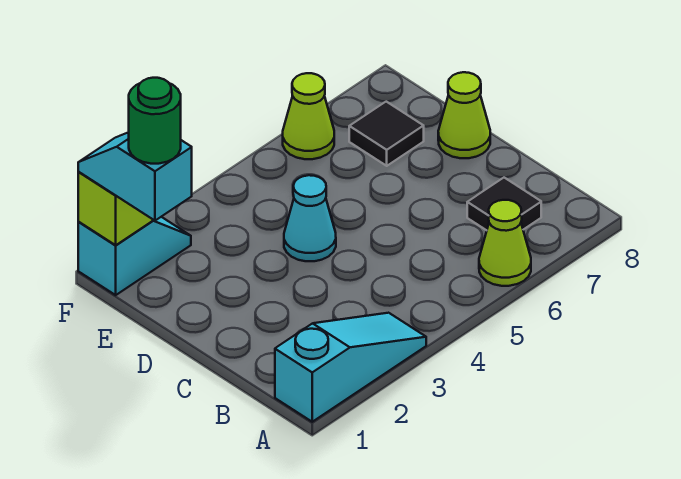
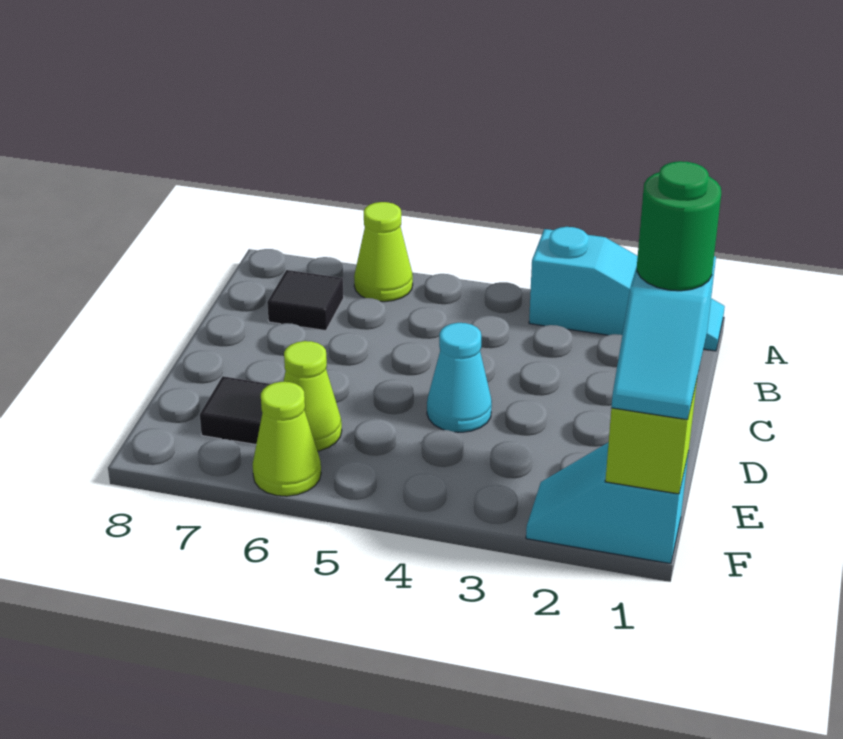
cyan 1x3 slope [275,313,426,422] -> cyan 1x3 slope turned to [529,227,725,351]
lime 1x1 cone [438,72,490,158] -> lime 1x1 cone moved to [283,341,342,451]

